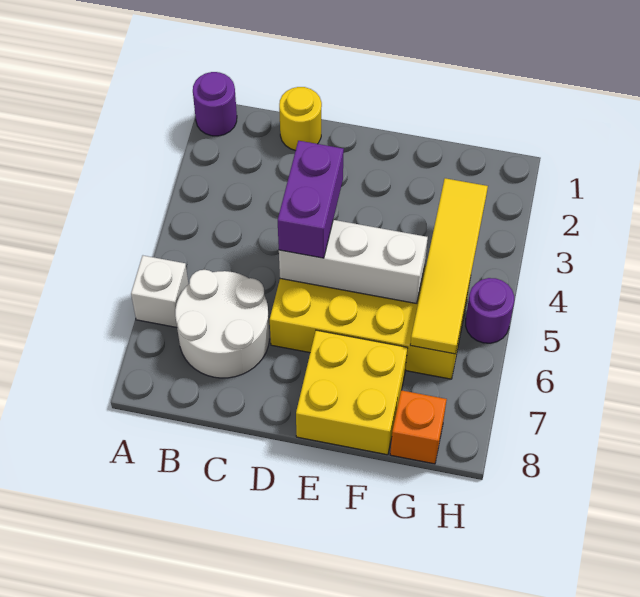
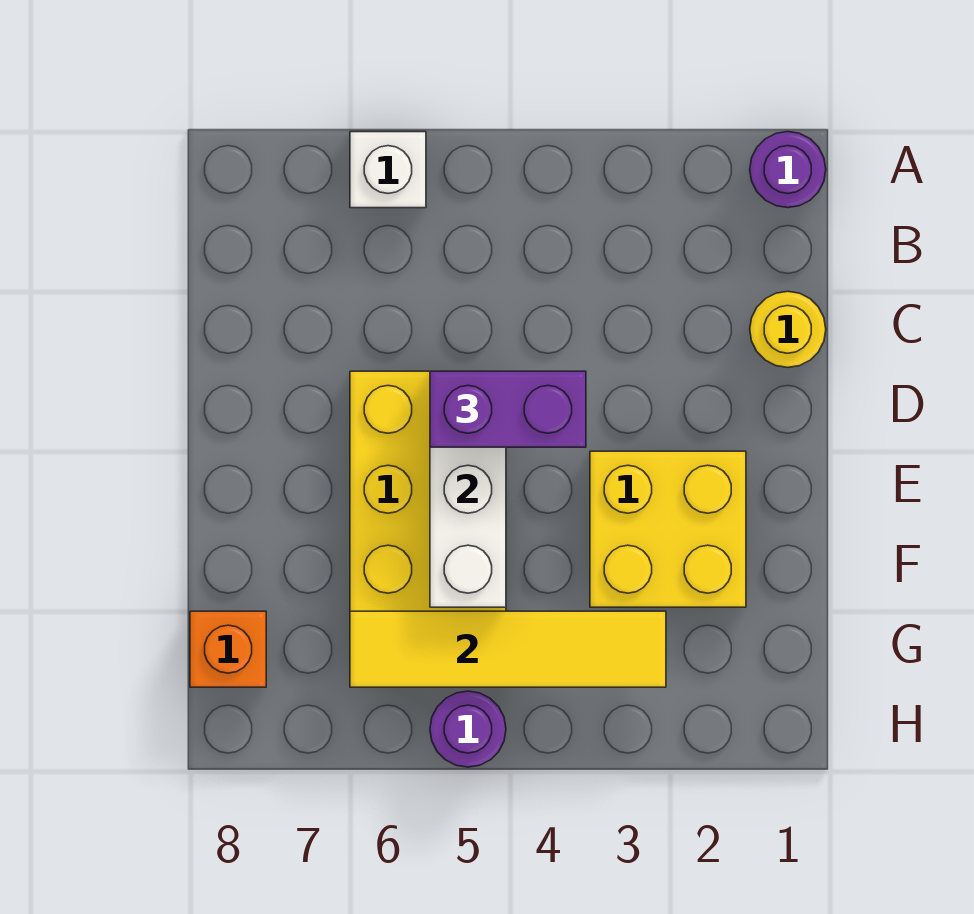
white 2x2 round brick [175,270,269,378] -> none
yellow 2x2 brick [296,330,407,455] -> yellow 2x2 brick moved to [590,451,746,607]

